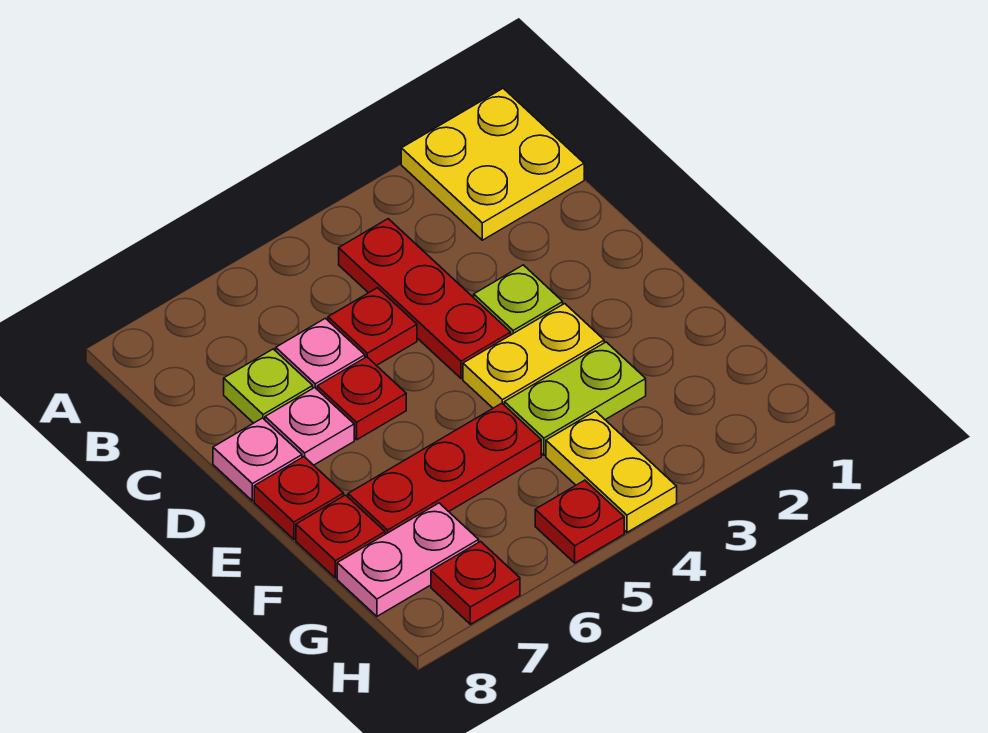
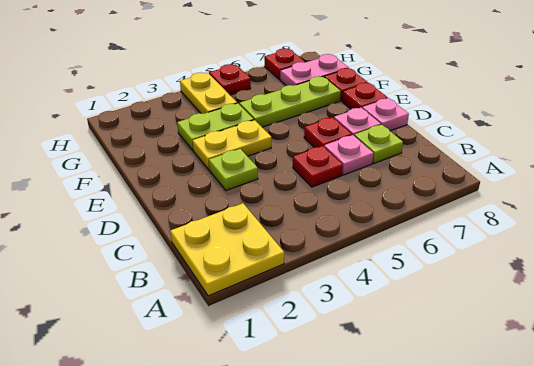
red 1x3 plate [339,219,511,378] -> none
red 1x3 plate [348,403,541,534] -> lime 1x3 plate [239,76,341,127]

